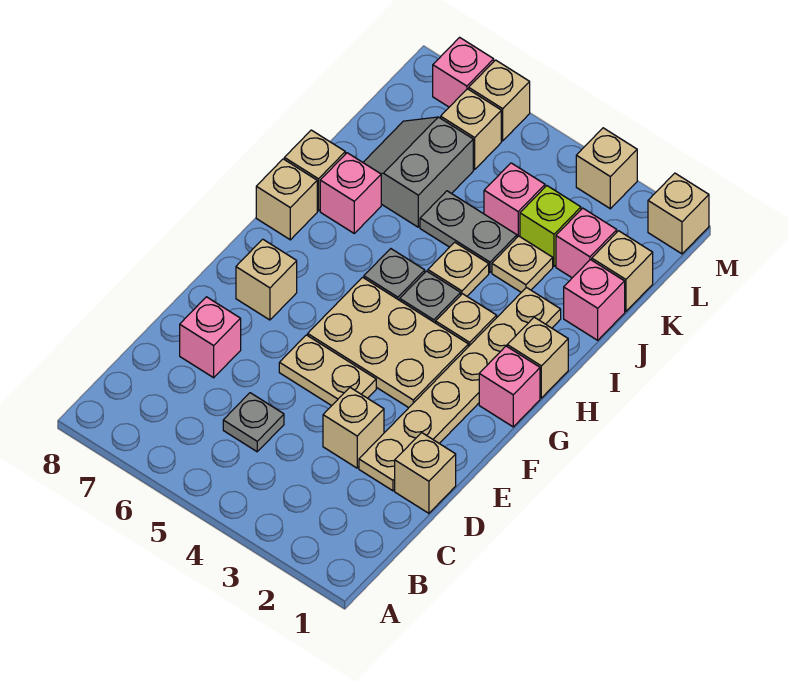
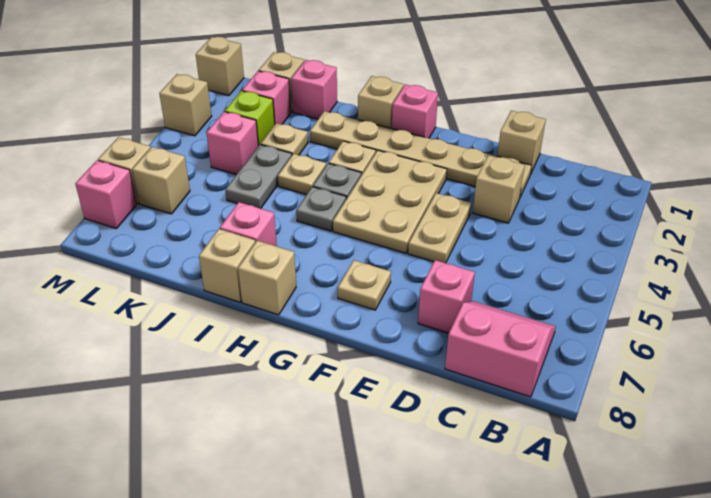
none -> pink 2x2 slope [445,301,556,397]
grey 1x1 plate [223,393,284,452] -> none
tan 1x1 brick [236,239,297,320] -> tan 1x1 plate [338,260,391,310]
grey 2x2 slope [363,117,473,227] -> none

